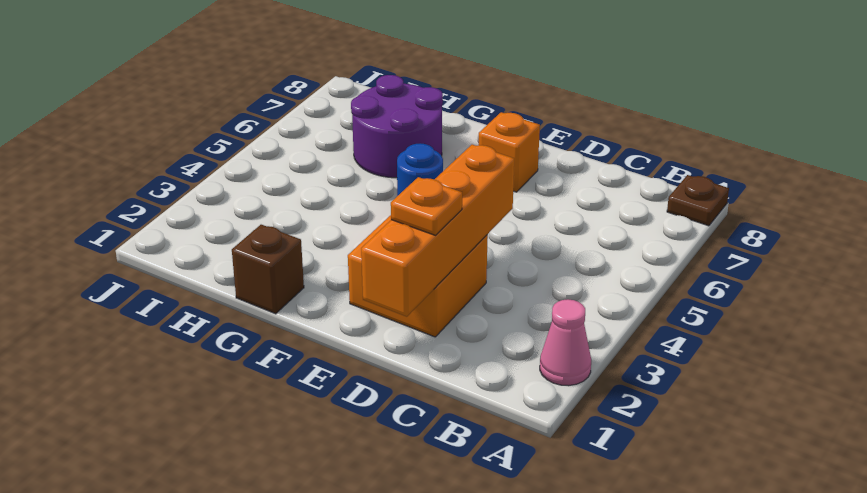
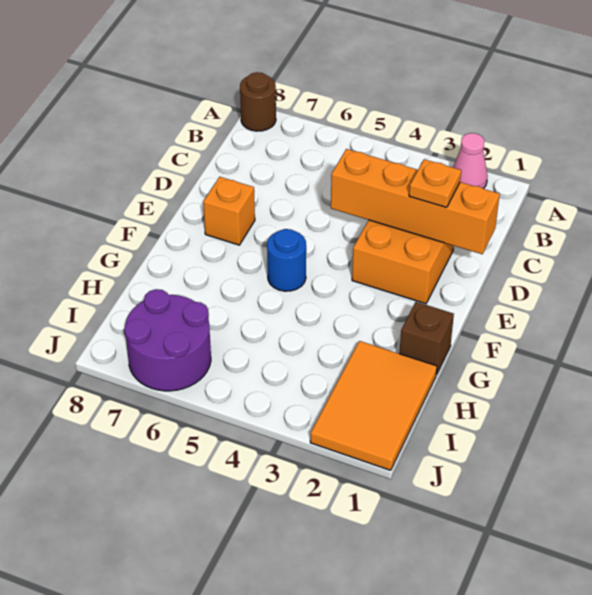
brown 1x1 plate [667,175,729,226] -> brown 1x1 round brick [240,72,276,131]
purple 2x2 round brick [351,75,443,178] -> purple 2x2 round brick moved to [124,289,211,391]
none -> orange 2x3 tile [310,341,437,470]

